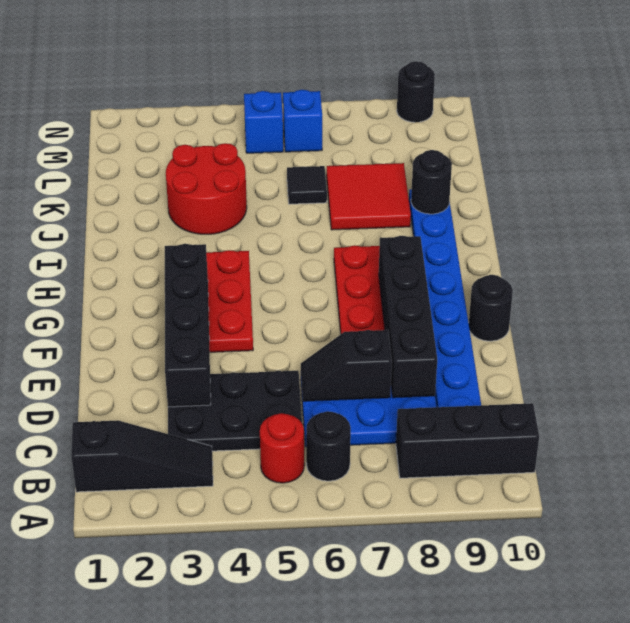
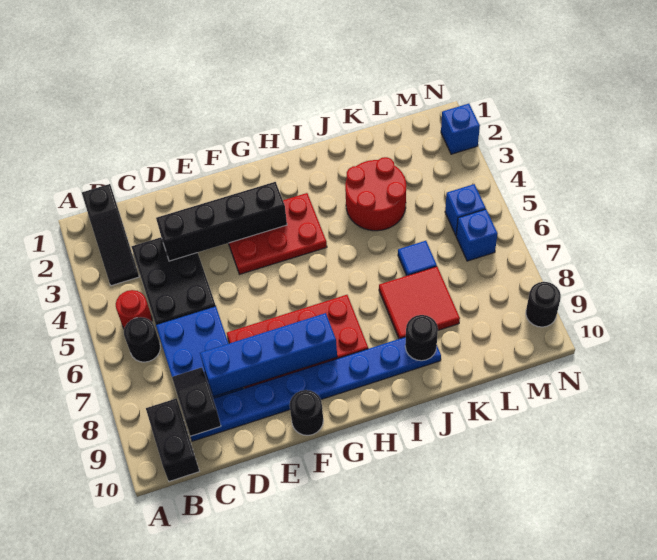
black 1x3 brick [396,403,539,478] -> black 1x2 brick [146,398,199,481]
black 1x2 slope [301,330,392,401] -> black 1x2 slope moved to [172,367,221,436]
black 1x4 brick [379,236,437,398] -> blue 1x4 brick [200,313,337,397]
black 1x1 tile [287,166,327,204] -> blue 1x1 tile [398,241,437,276]
none -> blue 1x1 brick [441,104,480,154]

